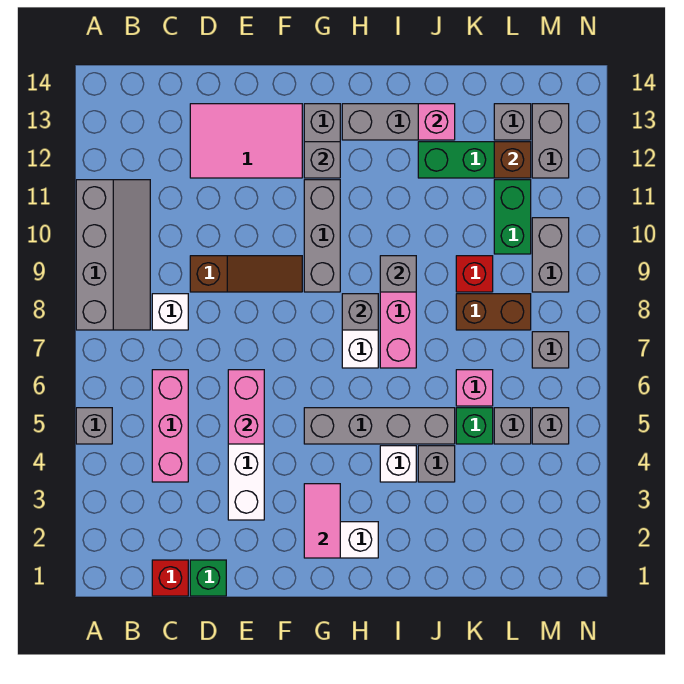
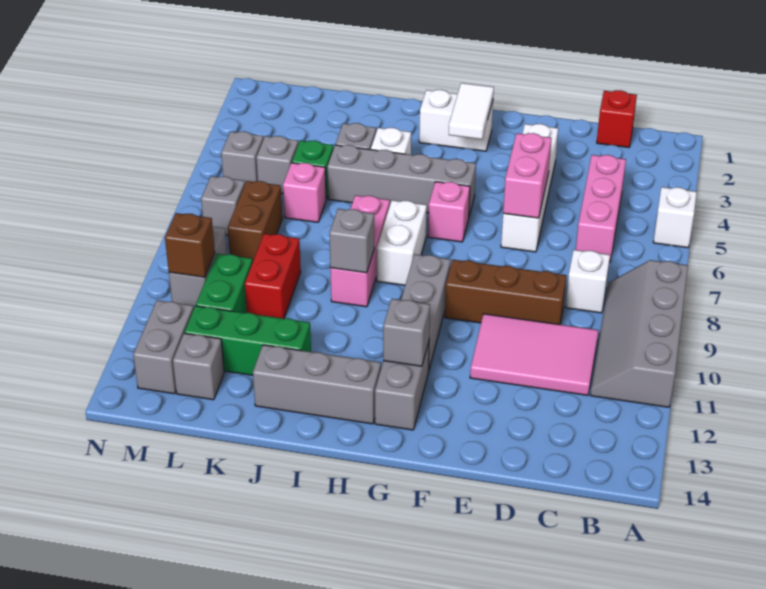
grey 1x1 brick [76,408,112,444] -> white 1x1 brick [653,187,697,248]
green 1x1 brick [190,560,226,596] -> none
brown 1x3 slope [190,256,302,292] -> brown 1x3 brick [445,260,567,324]
pink 2x3 tile [190,104,302,178] -> pink 2x3 tile moved to [470,314,599,395]
pink 1x2 tile [304,484,340,558] -> white 1x2 tile [449,83,494,139]
grey 1x1 brick [342,294,378,330] -> none
pink 1x1 brick [418,104,455,140] -> pink 1x1 brick moved to [428,182,470,242]
brown 1x2 brick [456,294,531,330] -> brown 1x2 brick turned to [227,181,282,261]
red 1x1 brick [456,256,493,292] -> red 1x2 brick [245,234,301,319]
brown 1x1 brick [494,142,531,178] -> brown 1x1 brick moved to [165,213,215,277]

